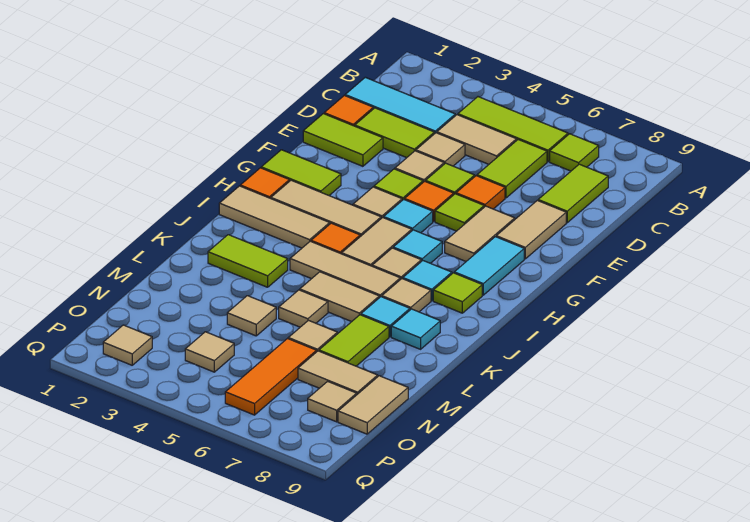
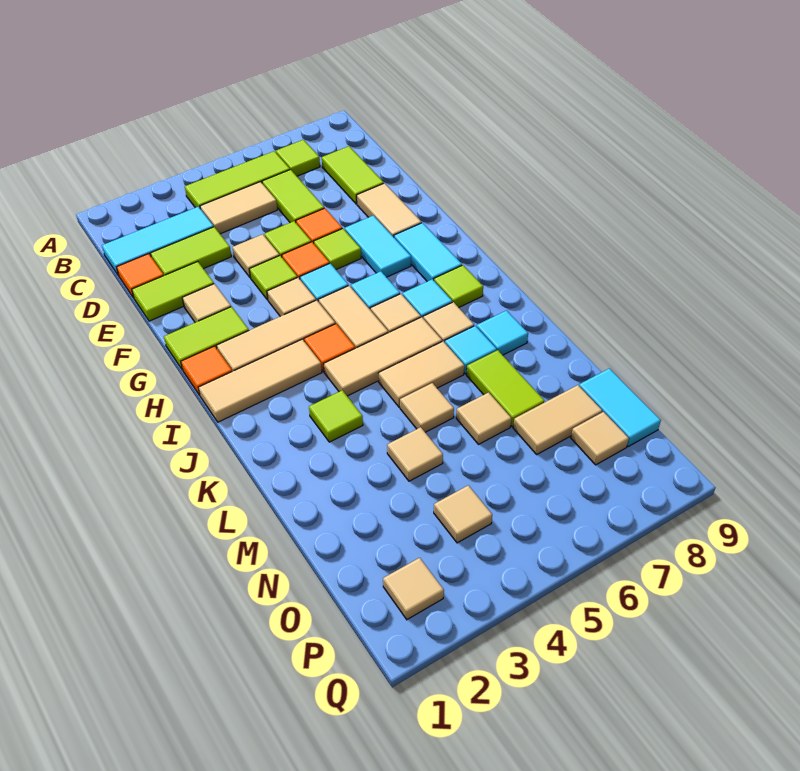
tan 1x1 tile [416,133,465,166] -> tan 1x1 tile moved to [182,284,231,322]
tan 1x2 tile [445,206,515,261] -> cyan 1x2 tile [345,215,411,277]
lime 1x2 tile [208,235,288,287] -> lime 1x1 tile [309,390,363,442]
orange 1x3 tile [225,339,316,415] -> none
tan 1x2 tile [338,376,408,434] -> cyan 1x2 tile [579,368,661,447]

